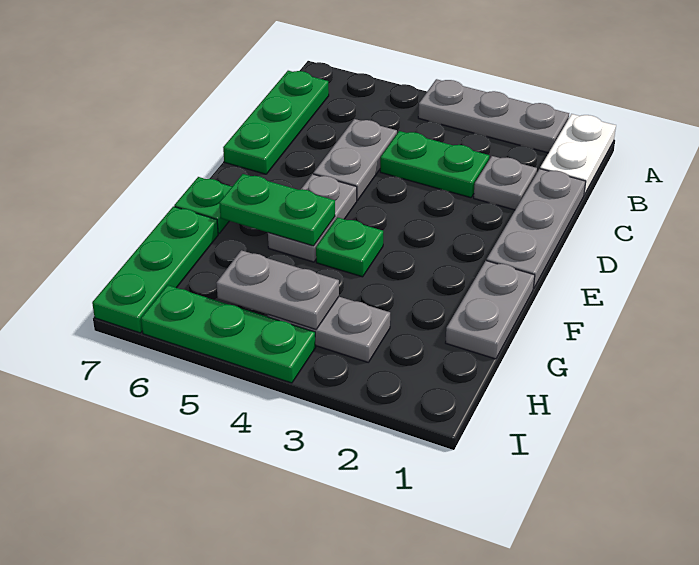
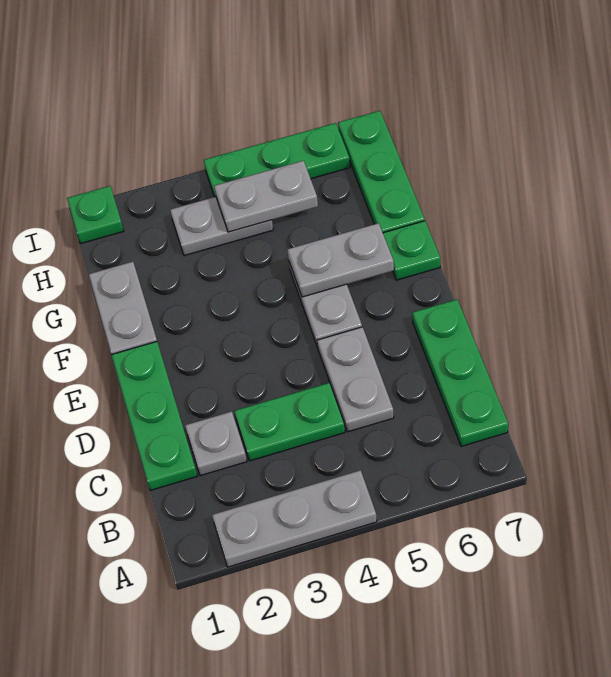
white 1x2 plate [540,114,616,195] -> none
grey 1x3 plate [486,169,586,289] -> green 1x3 plate [112,342,197,491]
green 1x1 plate [316,217,383,277] -> green 1x1 plate moved to [67,186,124,244]
green 1x2 plate [219,174,335,246] -> grey 1x2 plate [287,223,394,297]

